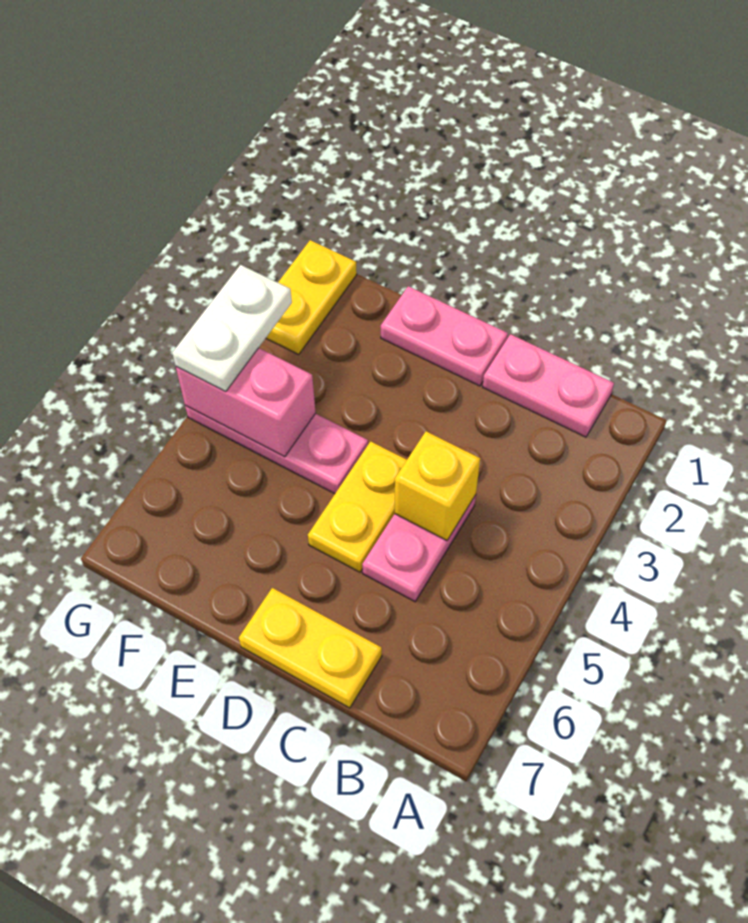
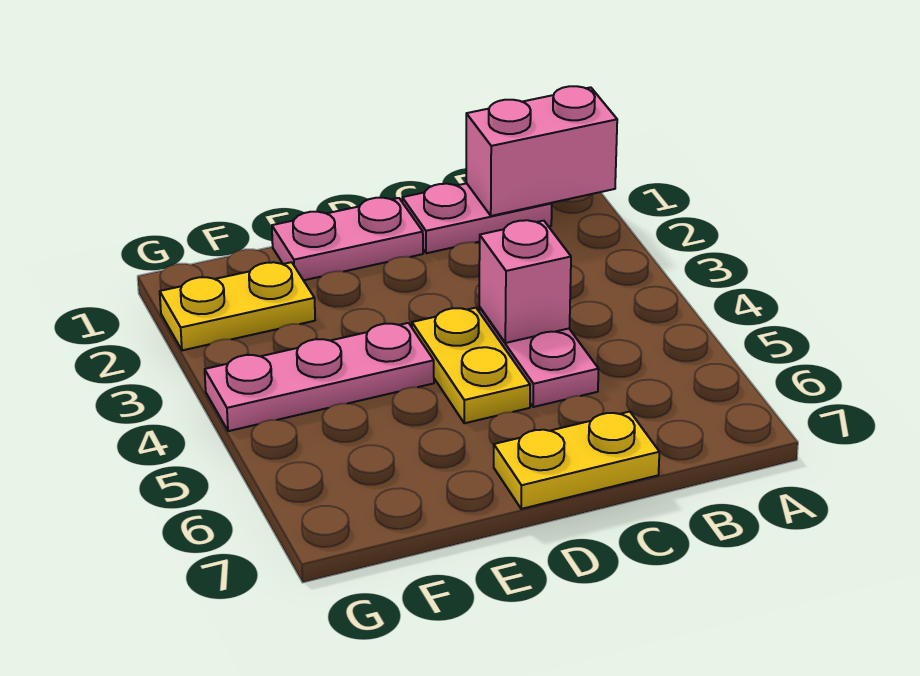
yellow 1x1 brick [395,431,480,541] -> pink 1x1 brick [479,220,571,343]
pink 1x2 brick [176,348,316,457] -> pink 1x2 brick moved to [466,86,617,216]
yellow 1x2 plate [266,240,357,354] -> yellow 1x2 plate turned to [160,262,315,350]
white 1x2 plate [172,265,292,392] -> none

